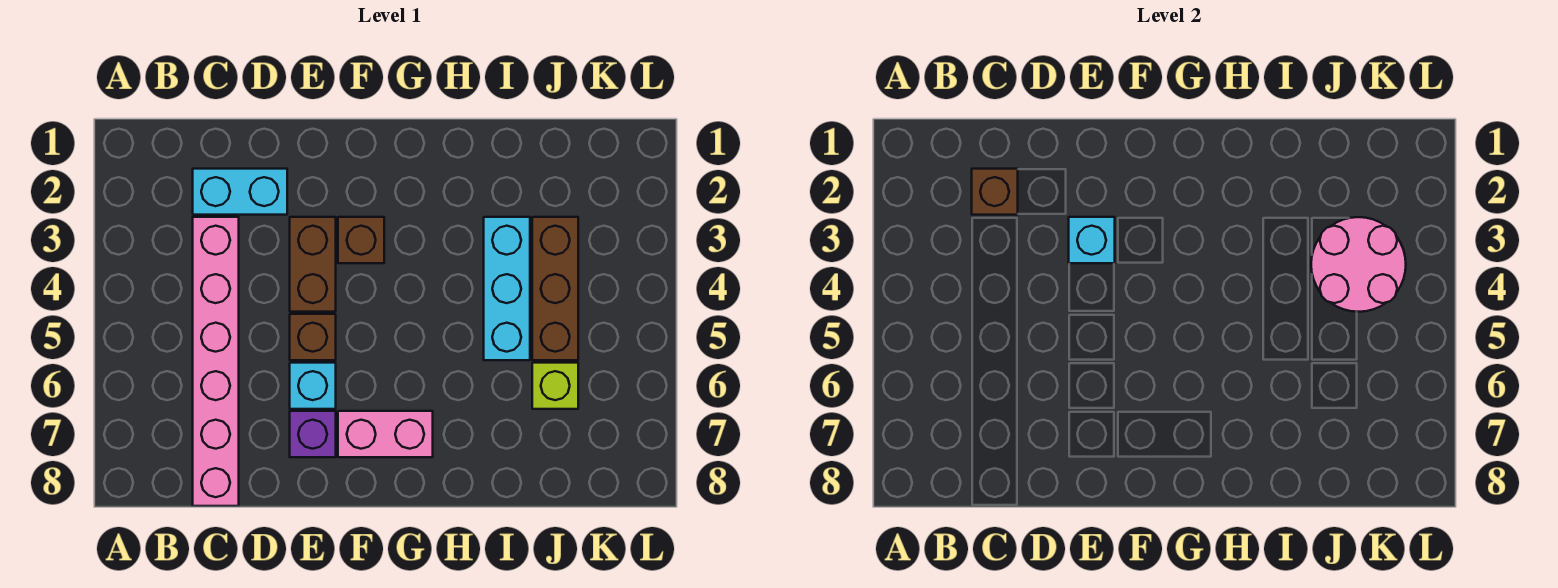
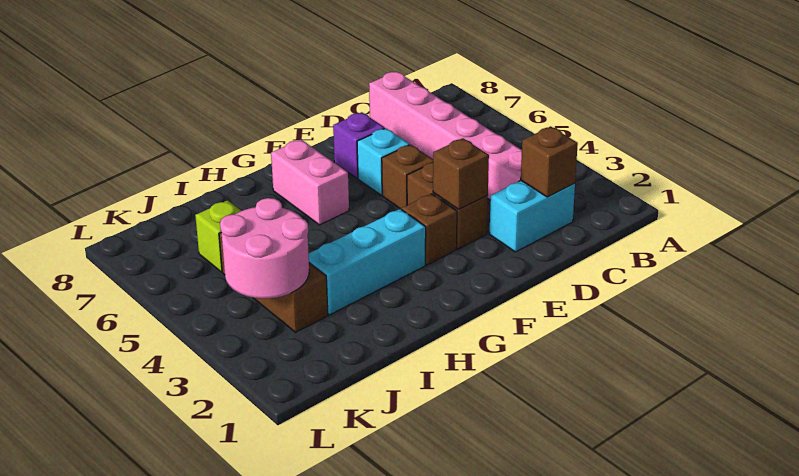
cyan 1x1 brick [1069,217,1115,263] -> brown 1x1 brick [433,138,489,209]
pink 1x2 brick [338,411,433,457] -> pink 1x2 brick turned to [271,139,349,225]
cyan 1x3 brick [484,217,530,360] -> cyan 1x3 brick turned to [309,209,426,315]

